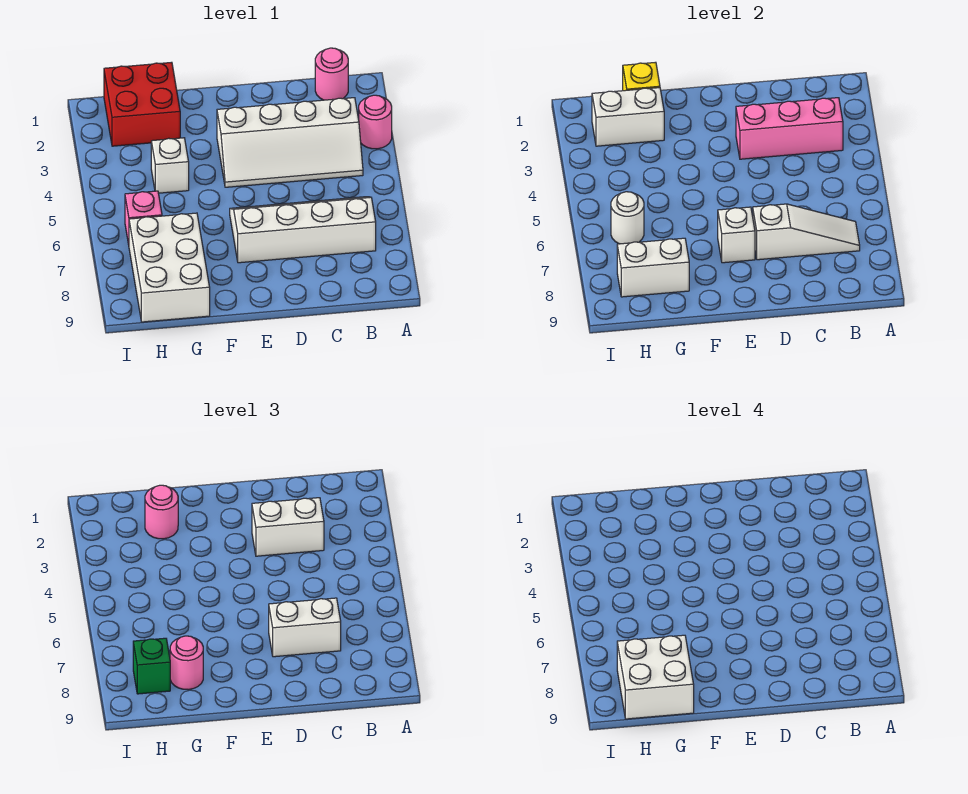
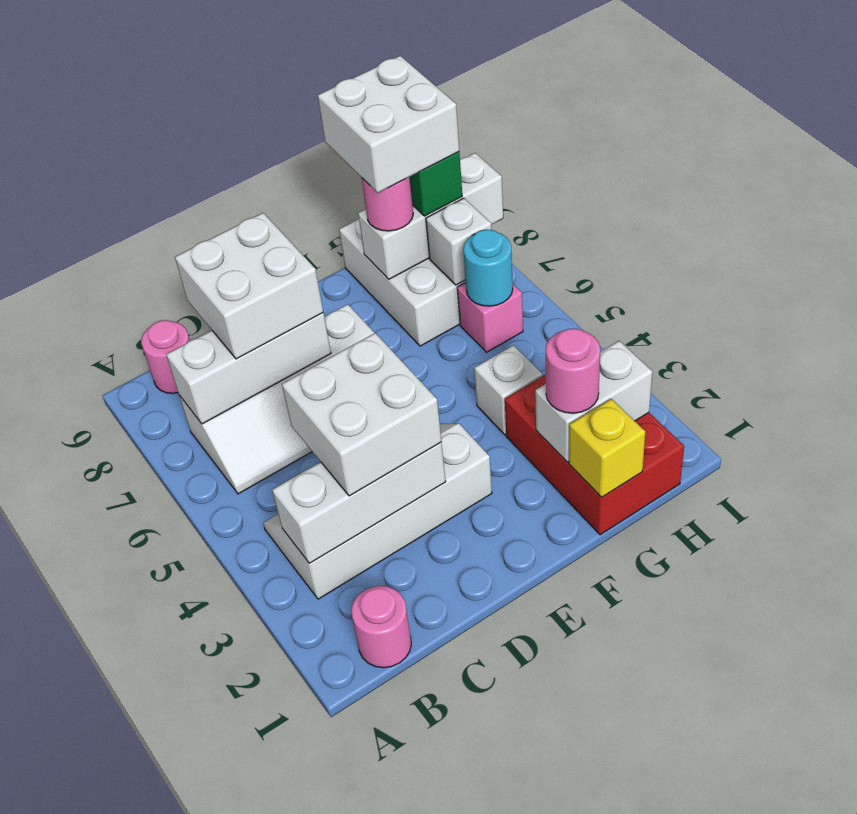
pink 1x1 round brick [359,95,392,149] -> pink 1x1 round brick moved to [141,320,190,393]
pink 1x3 brick [736,98,843,159] -> white 1x3 brick [272,443,446,563]
white 1x3 slope [753,204,860,260] -> white 1x3 brick [166,313,331,424]
white 1x2 brick [252,498,324,556] -> white 2x2 brick [282,333,441,496]
white 1x2 brick [269,598,341,657] -> white 2x2 brick [175,213,323,359]
white 1x1 brick [718,207,755,263] -> white 1x1 brick moved to [426,198,491,285]
red 2x2 brick [104,62,180,146] -> red 2x3 brick [505,375,684,535]
white 1x2 brick [617,238,689,297] -> white 1x3 brick [358,153,503,279]
white 1x1 round brick [611,192,644,244] -> cyan 1x1 round brick [463,230,513,306]

